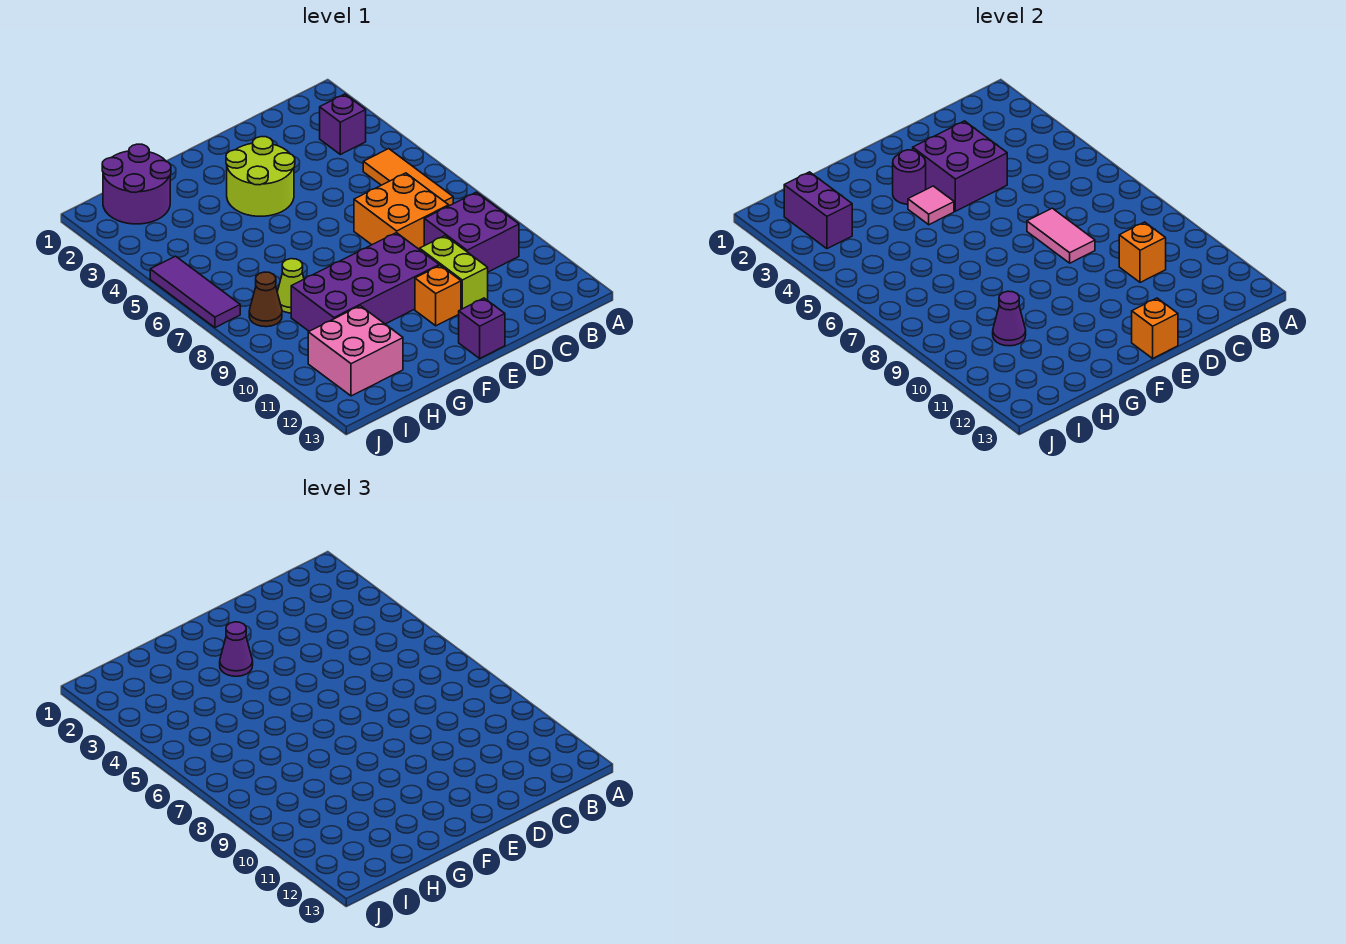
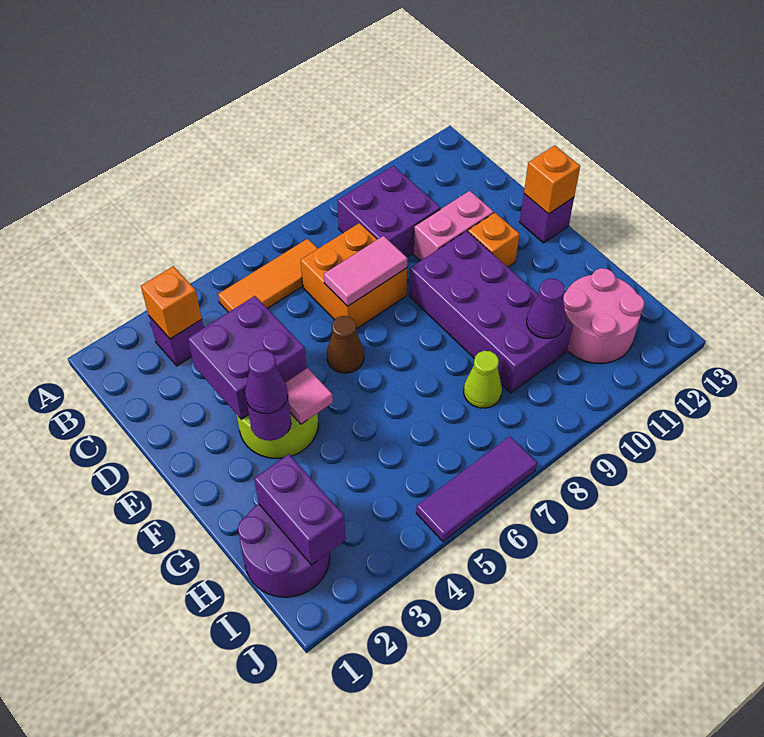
orange 1x1 brick [1119,222,1166,283] -> orange 1x1 brick moved to [141,266,202,339]
lime 1x2 brick [420,236,488,309] -> pink 1x2 brick [413,191,494,261]
pink 2x2 brick [308,306,403,396] -> pink 2x2 round brick [563,268,644,363]
purple 1x2 brick [784,172,852,249] -> purple 1x2 brick turned to [254,454,346,565]
brown 1x1 cone [249,272,282,327] -> brown 1x1 cone moved to [327,316,364,373]

